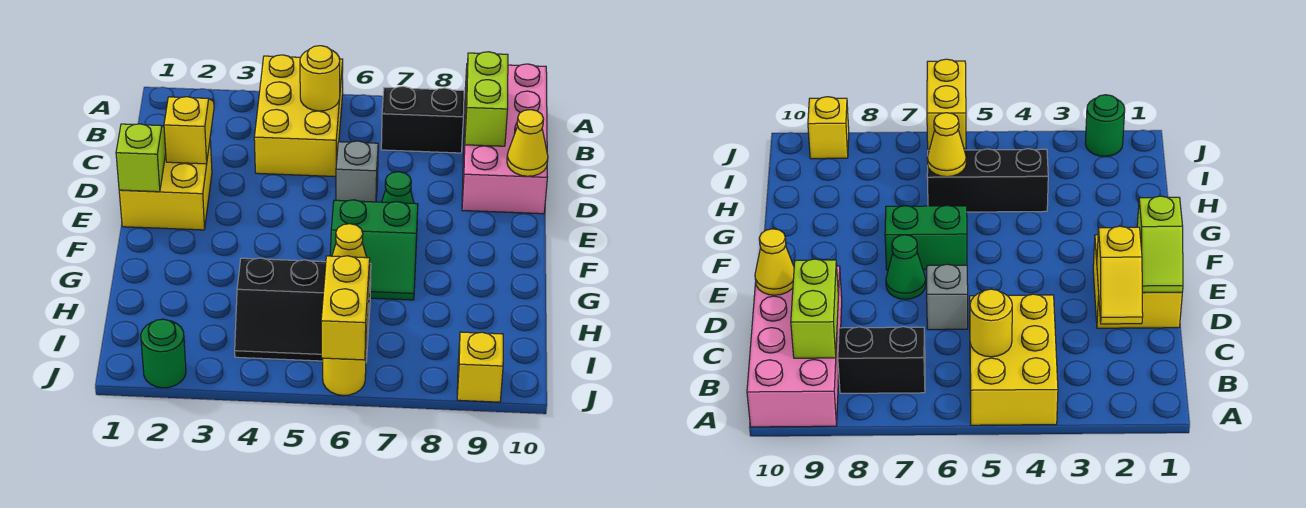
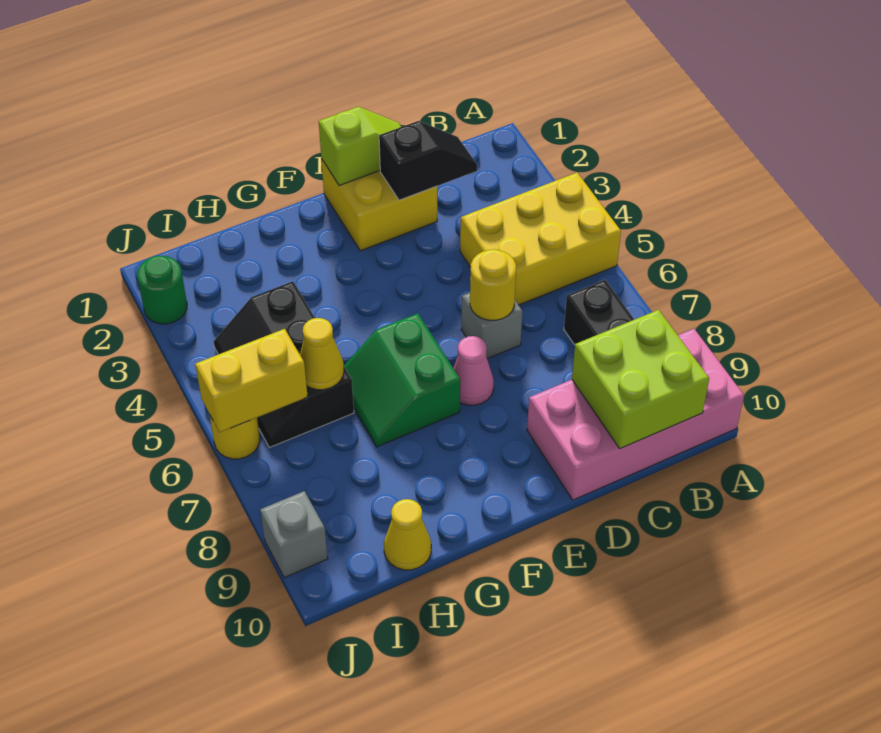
yellow 1x1 round brick [300,46,340,111] -> yellow 1x1 round brick moved to [470,249,516,320]
lime 1x2 brick [465,52,508,146] -> lime 2x2 brick [572,310,709,449]
yellow 1x2 slope [164,97,214,164] -> black 1x2 slope [379,121,477,200]
yellow 1x1 cone [507,110,548,176] -> yellow 1x1 cone moved to [384,499,431,570]
green 1x1 cone [382,172,414,203] -> pink 1x1 cone [453,336,494,405]
yellow 1x1 brick [457,332,503,402] -> grey 1x1 brick [260,491,328,578]

